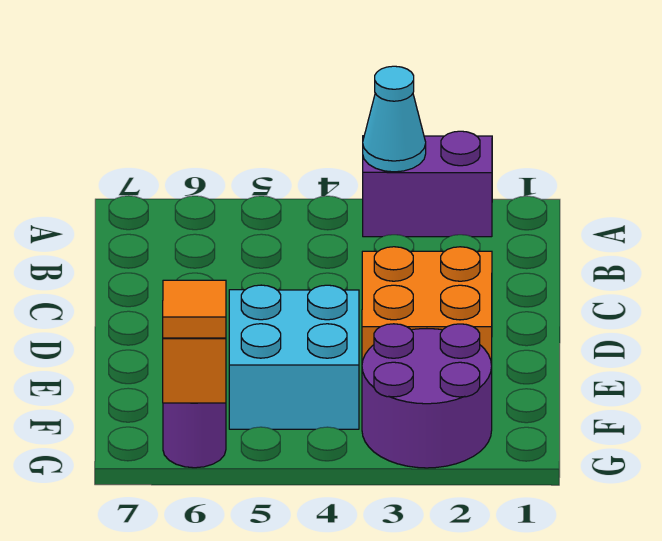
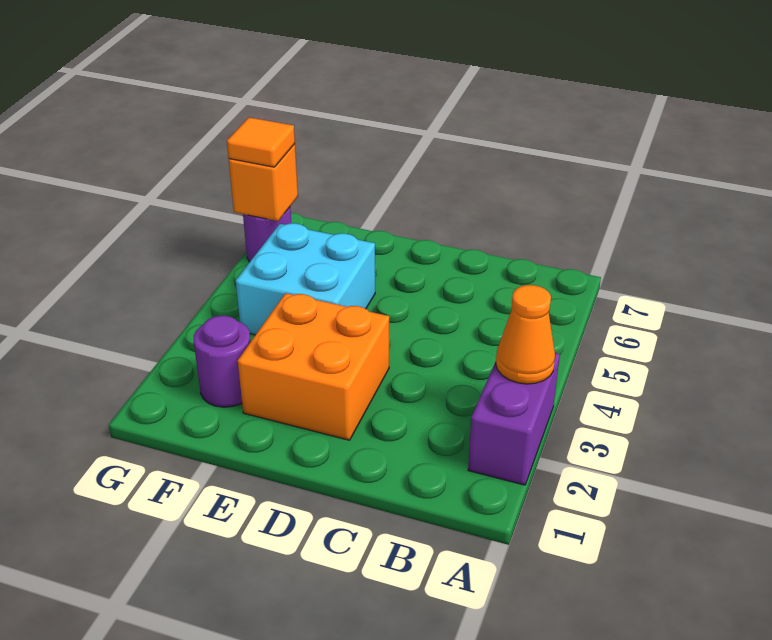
cyan 1x1 cone [363,66,426,172] -> orange 1x1 cone [496,285,555,384]
purple 2x2 round brick [362,324,492,468] -> purple 1x1 round brick [194,316,251,407]

